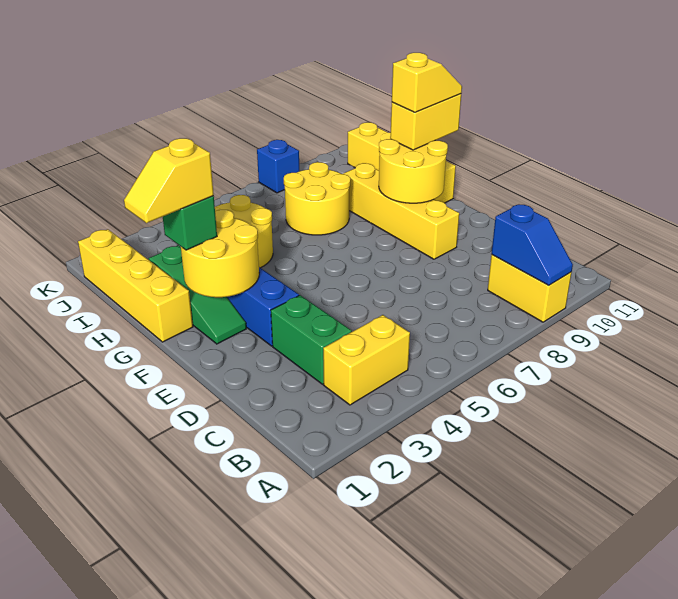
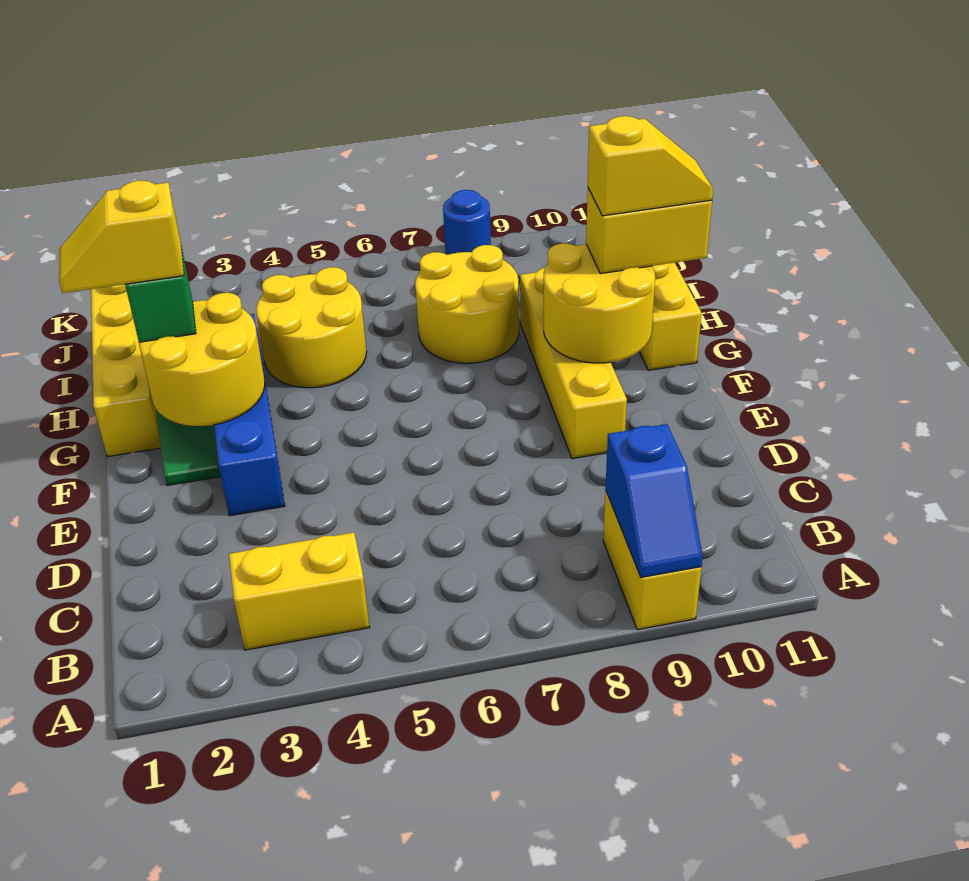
green 1x2 brick [271,295,352,384] -> none
blue 1x1 brick [257,140,299,193] -> blue 1x1 round brick [443,190,491,255]

